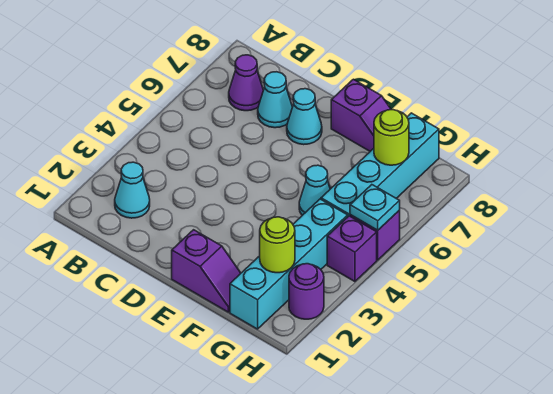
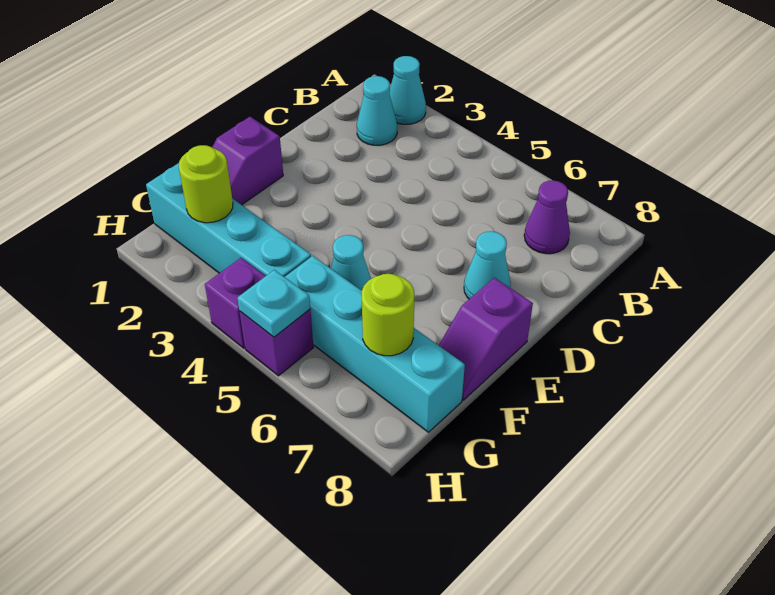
cyan 1x1 cone [258,72,292,128] -> cyan 1x1 cone moved to [390,56,426,124]
purple 1x1 round brick [289,264,324,319] -> none

